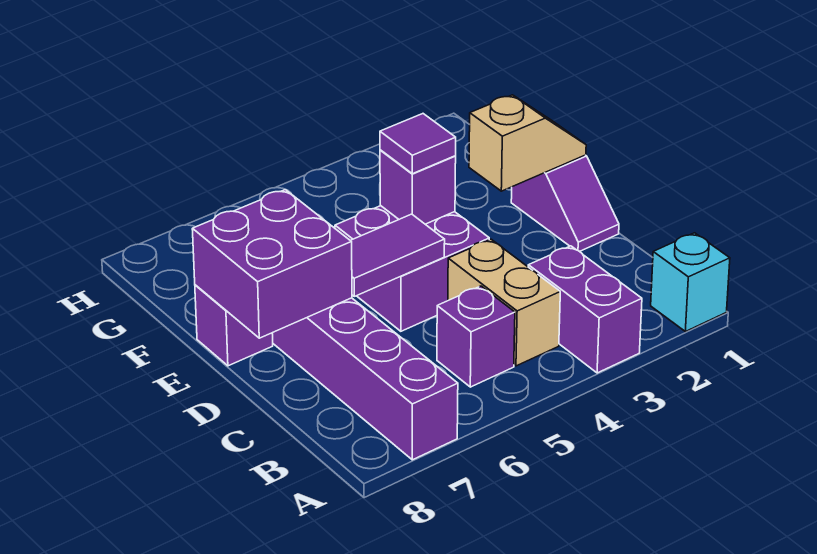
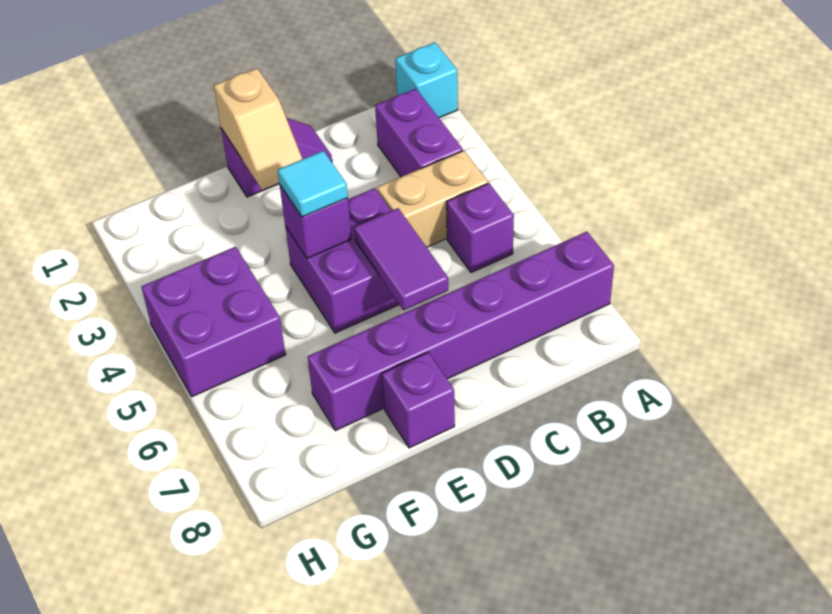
purple 1x2 brick [528,246,642,373] -> purple 1x2 brick turned to [375,89,463,177]
purple 2x2 brick [192,190,352,338] -> purple 2x2 brick moved to [141,247,286,397]
tan 1x2 slope [469,95,586,191] -> tan 1x2 slope turned to [214,68,302,190]
purple 1x1 tile [380,114,456,174] -> cyan 1x1 tile [278,151,348,217]

